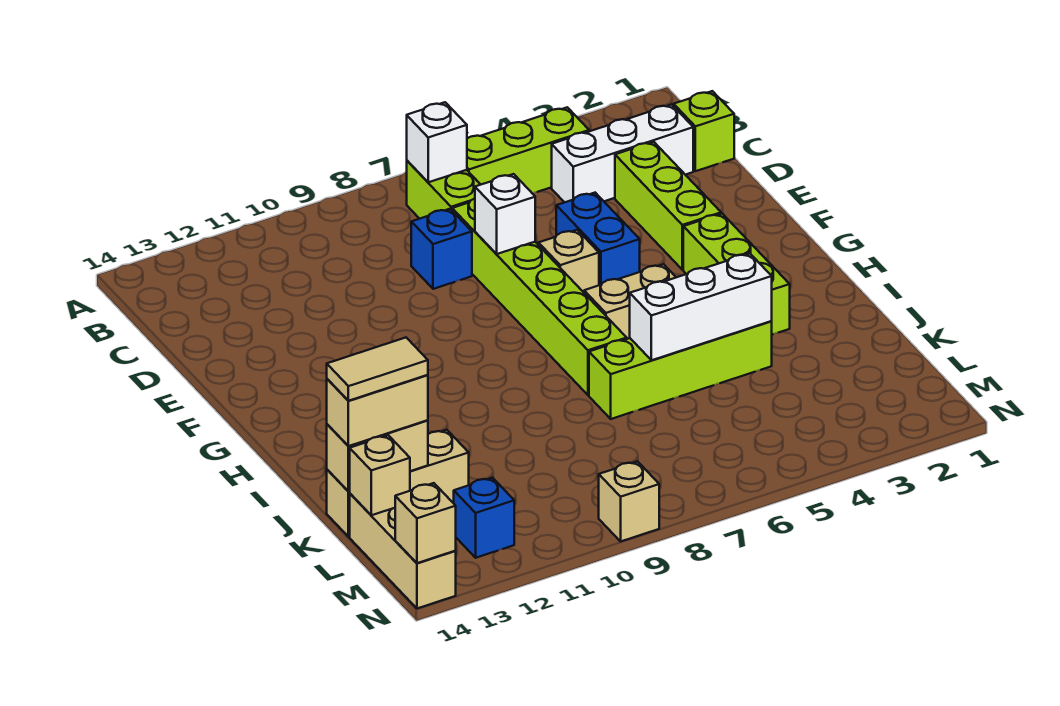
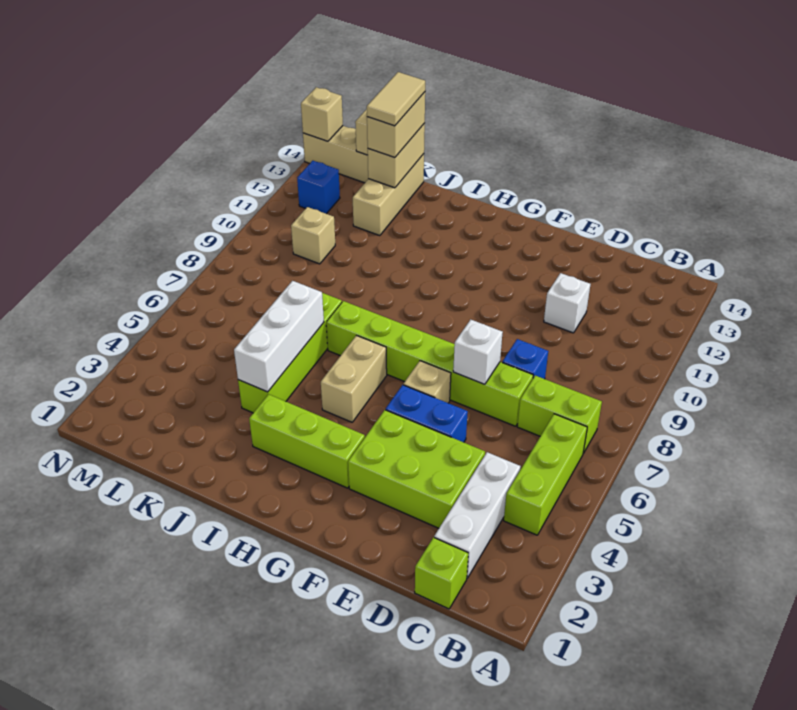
white 1x1 brick [407,102,467,182] -> white 1x1 brick moved to [544,273,590,333]
lime 1x3 brick [615,142,721,270] -> lime 2x3 brick [348,410,485,528]
tan 1x1 brick [599,461,659,541] -> tan 1x1 brick moved to [291,207,335,264]

